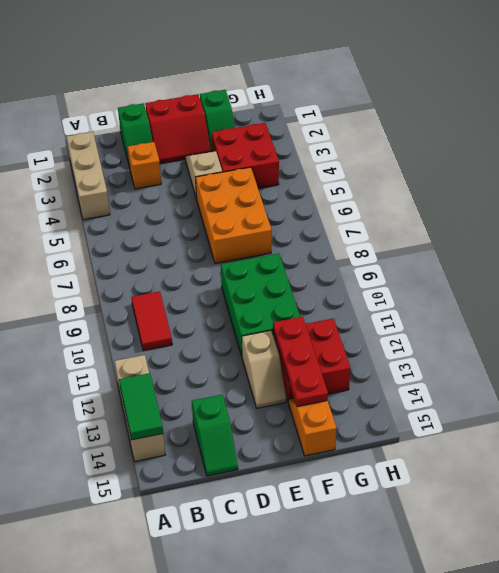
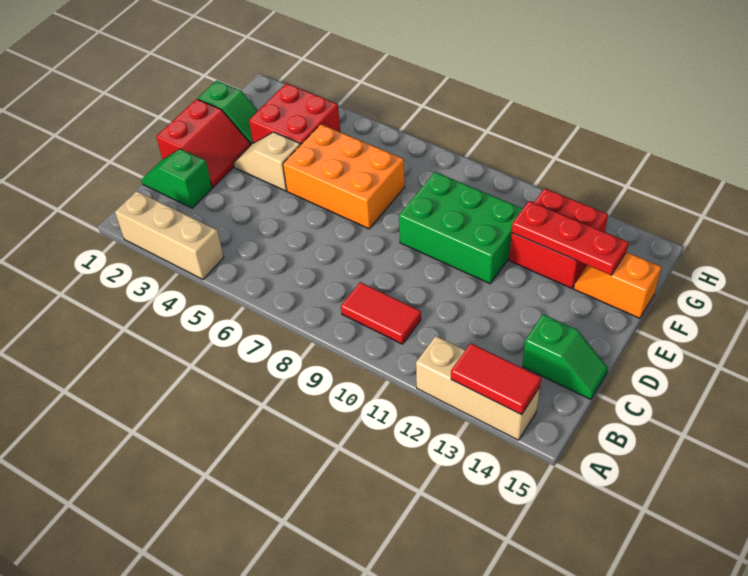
green 1x2 tile [119,373,163,440] -> red 1x2 tile [451,343,541,415]
green 1x2 slope [118,103,152,167] -> green 1x2 slope turned to [141,149,212,208]
orange 1x1 brick [128,142,161,189] -> none
tan 1x2 slope [242,331,287,408] -> none

